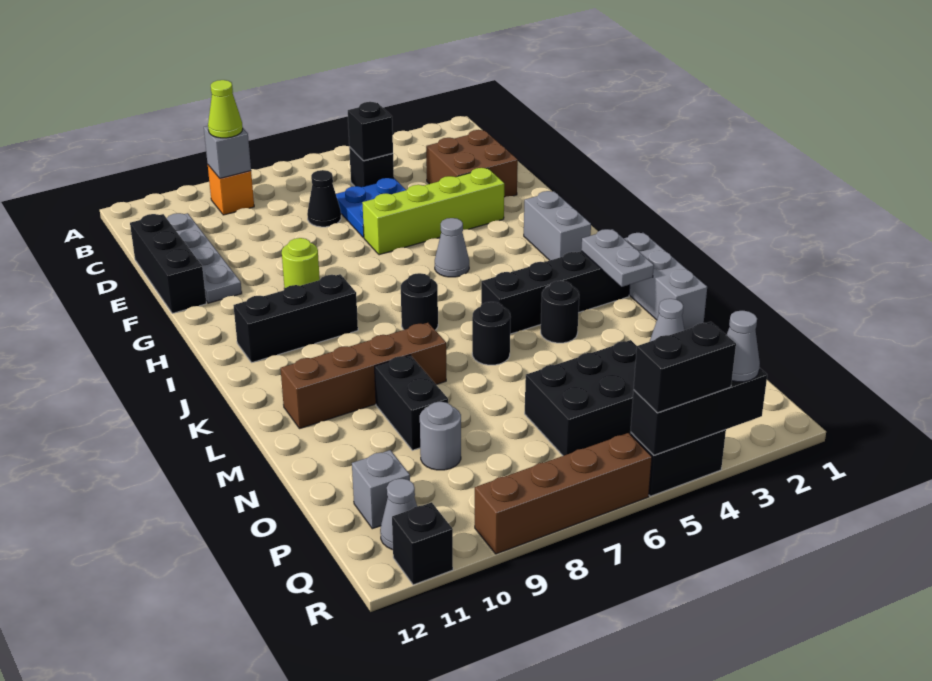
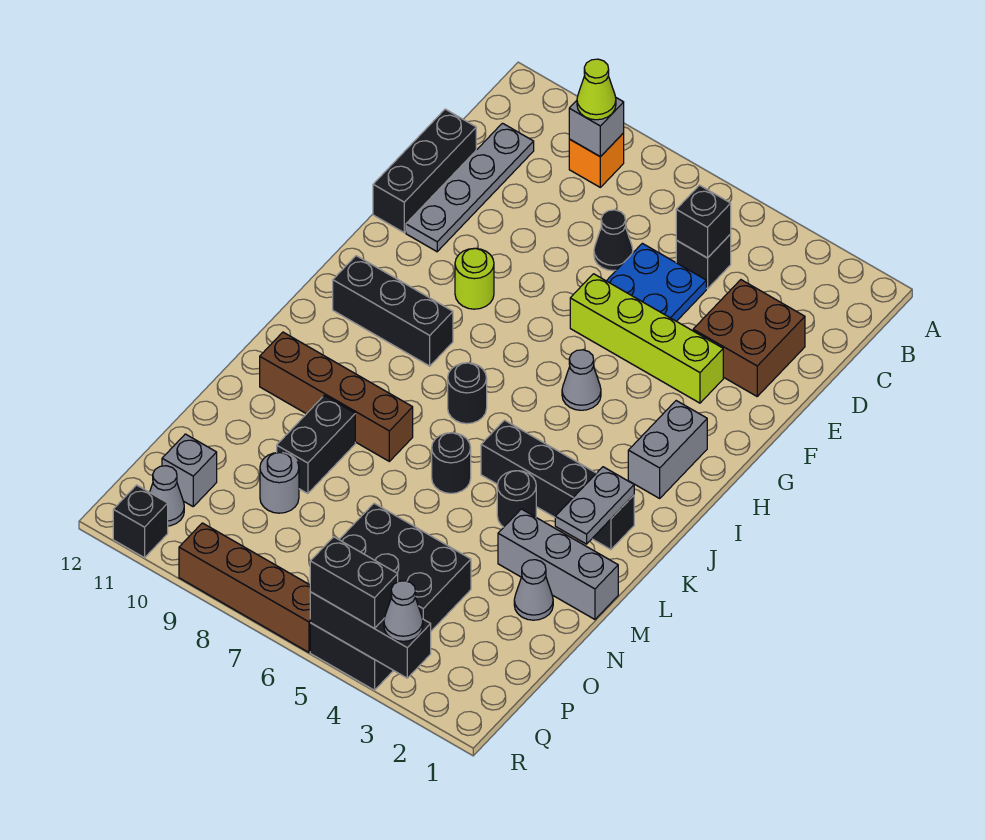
grey 1x3 brick [624,233,707,330] -> grey 1x3 brick turned to [498,509,618,619]

